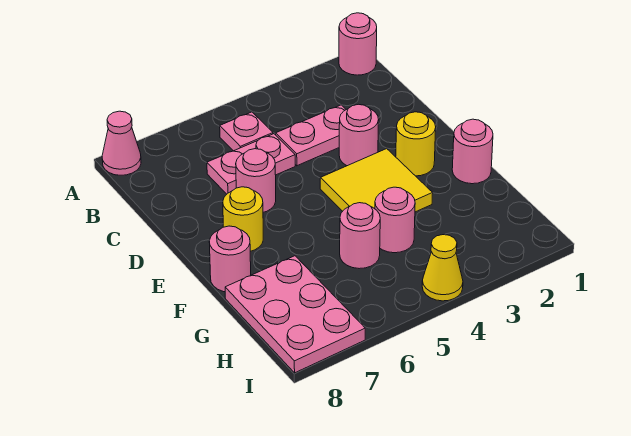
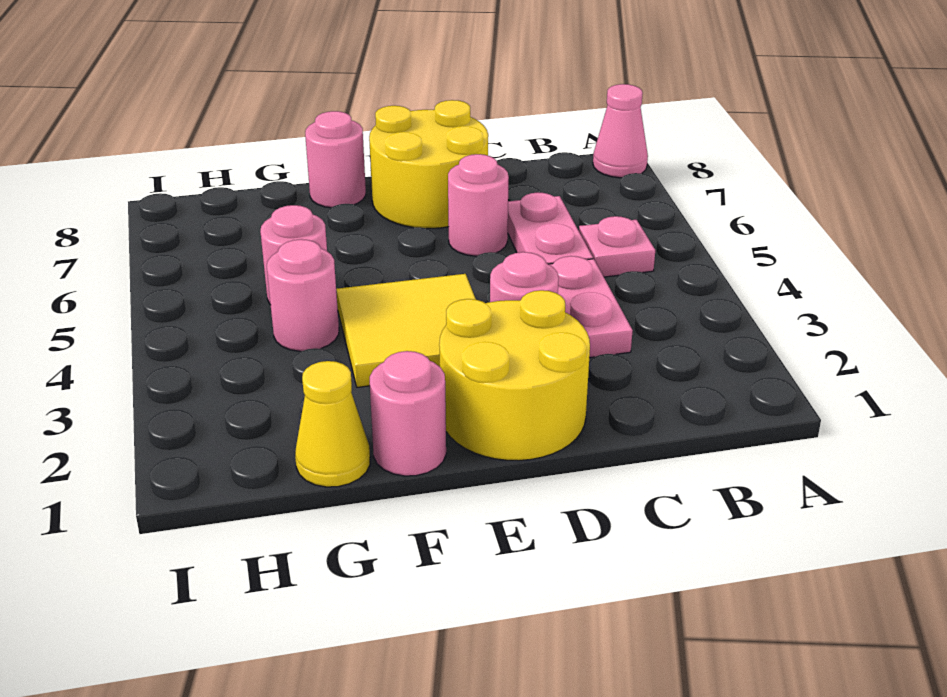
pink 1x1 round brick [339,13,377,75] -> none
yellow 1x1 round brick [396,112,436,176] -> yellow 2x2 round brick [439,290,590,461]
yellow 1x1 round brick [223,187,263,251] -> yellow 2x2 round brick [369,100,488,228]
pink 2x3 plate [225,256,365,373] -> none
yellow 1x1 cone [422,235,463,301] -> yellow 1x1 cone moved to [295,361,370,487]

